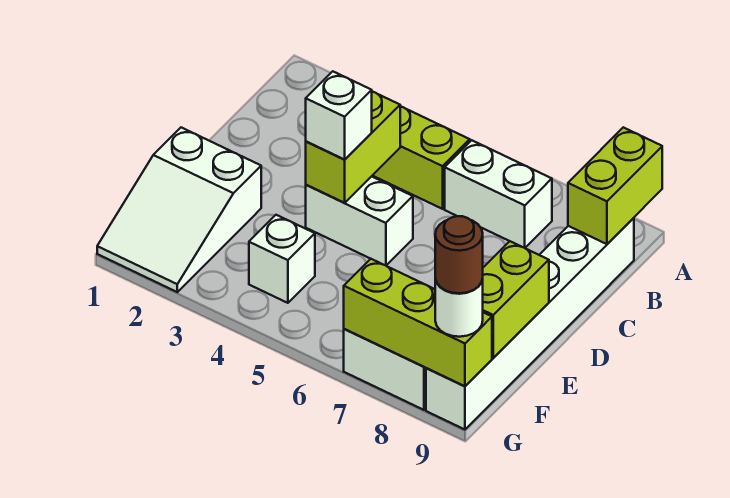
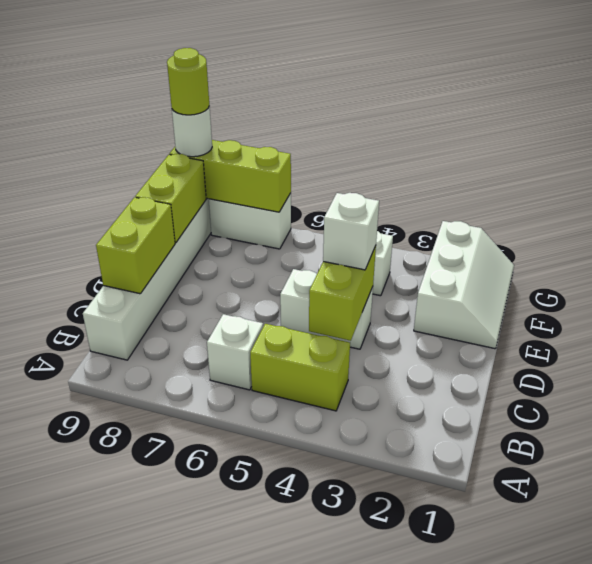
lime 1x2 brick [568,127,662,244] -> lime 1x2 brick moved to [96,197,175,294]
white 1x2 brick [445,140,552,248] -> white 1x1 brick [207,314,263,390]
white 2x3 slope [97,128,261,292] -> white 2x3 slope turned to [414,221,514,349]
brown 1x1 round brick [435,216,483,293] -> lime 1x1 round brick [167,48,209,115]

